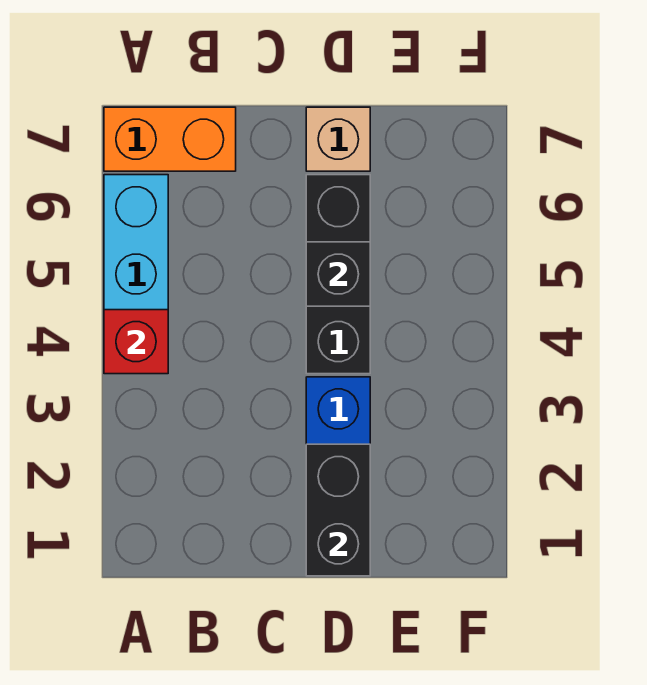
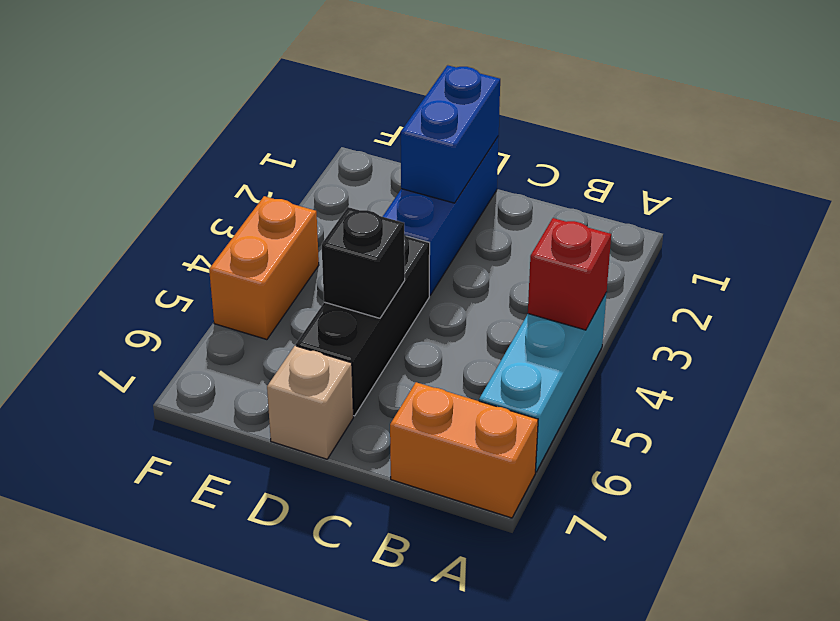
black 1x2 brick [306,444,370,576] -> blue 1x2 brick [401,65,500,203]
none -> orange 1x2 brick [209,196,319,340]

